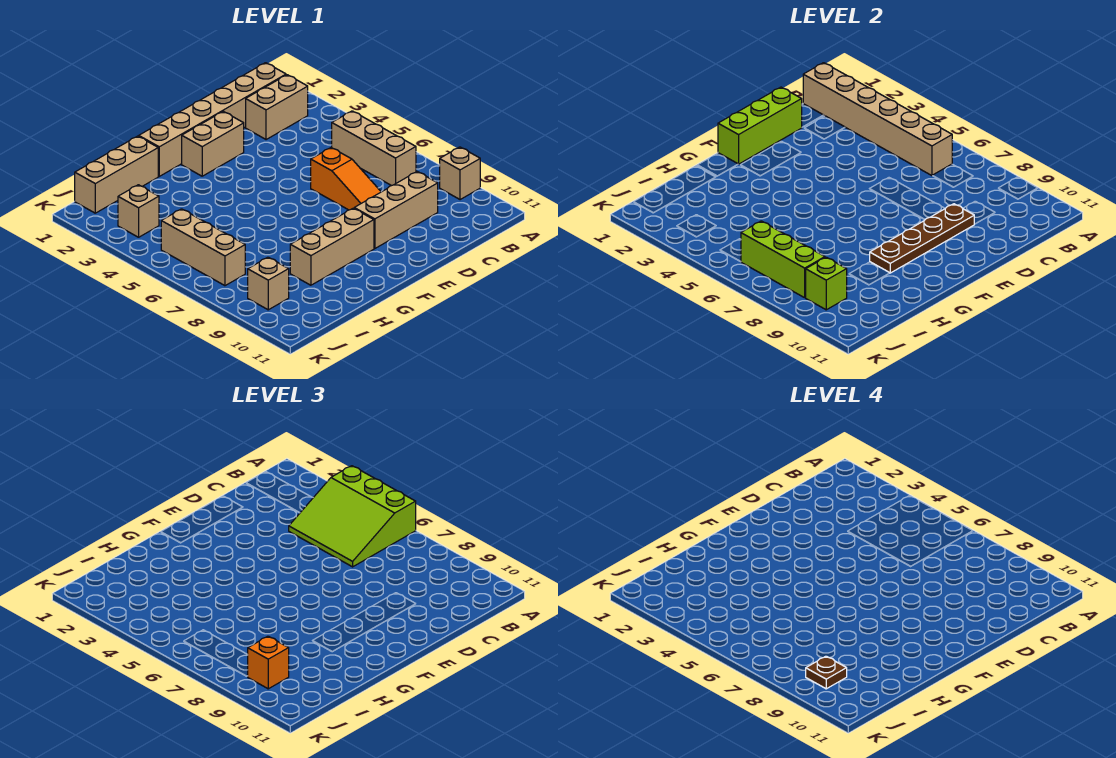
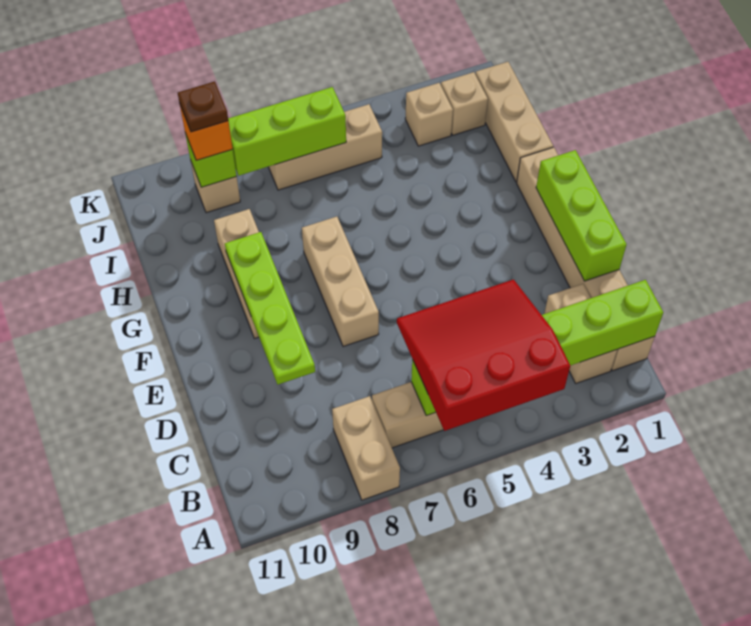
lime 3x3 slope [289,466,416,567] -> red 3x3 slope [397,280,570,431]
tan 1x1 brick [440,147,480,200] -> tan 1x1 brick moved to [441,72,488,135]
tan 1x6 brick [803,63,952,176] -> lime 1x6 brick [411,280,663,416]
tan 1x3 brick [354,172,438,249] -> tan 1x3 brick moved to [302,217,379,347]
orange 1x3 slope [311,148,381,210] -> none
brown 1x4 plate [870,204,974,273] -> lime 1x4 plate [225,232,315,384]
tan 1x2 brick [182,111,244,176] -> tan 1x2 brick moved to [332,396,400,500]

